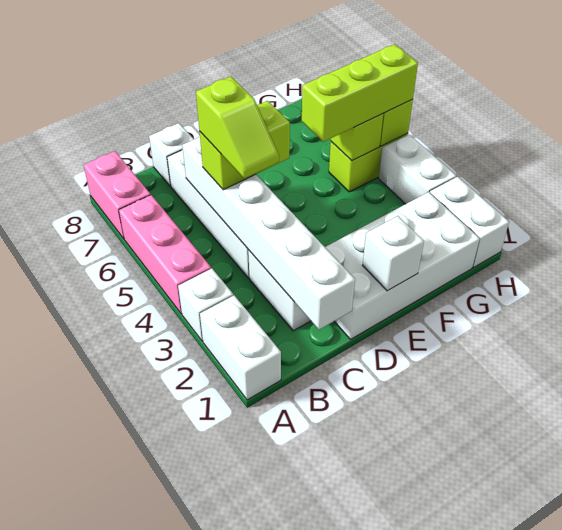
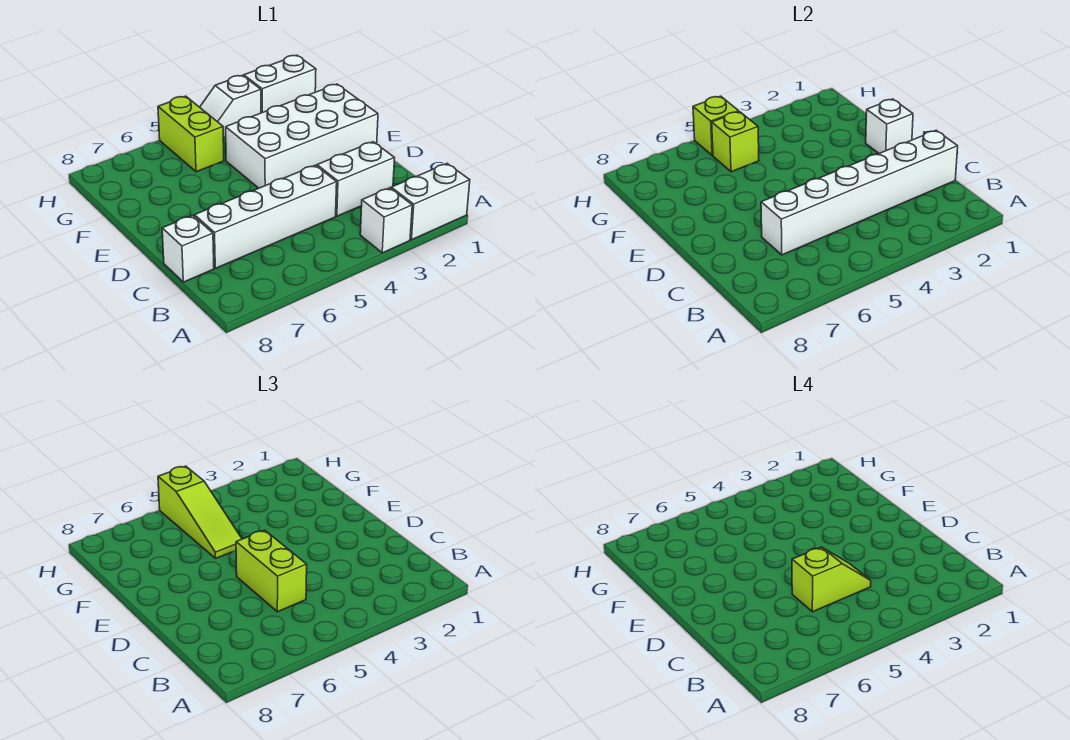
pink 1x3 brick [119,195,211,314] -> none
pink 1x2 brick [84,151,150,239] -> none
white 2x4 brick [325,192,480,339] -> white 2x4 brick turned to [226,84,378,188]
lime 1x3 brick [302,44,418,142] -> lime 1x3 slope [158,466,242,558]
white 1x2 brick [379,135,456,204] -> white 1x2 slope [200,75,261,137]

